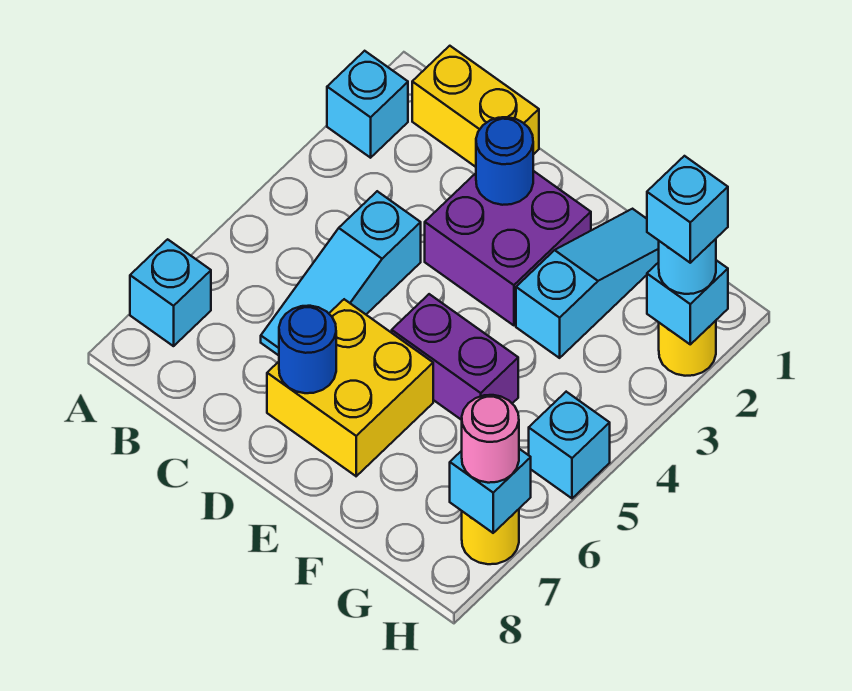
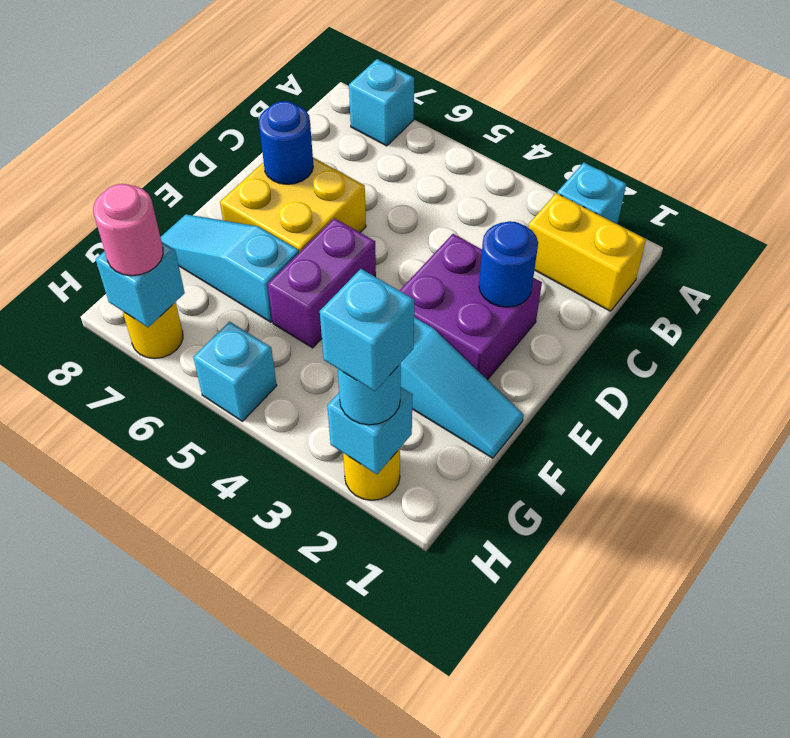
yellow 1x2 brick [412,46,539,167] -> yellow 1x2 brick turned to [529,193,646,311]
cyan 1x3 slope [261,191,421,355] -> cyan 1x3 slope moved to [160,214,299,322]

